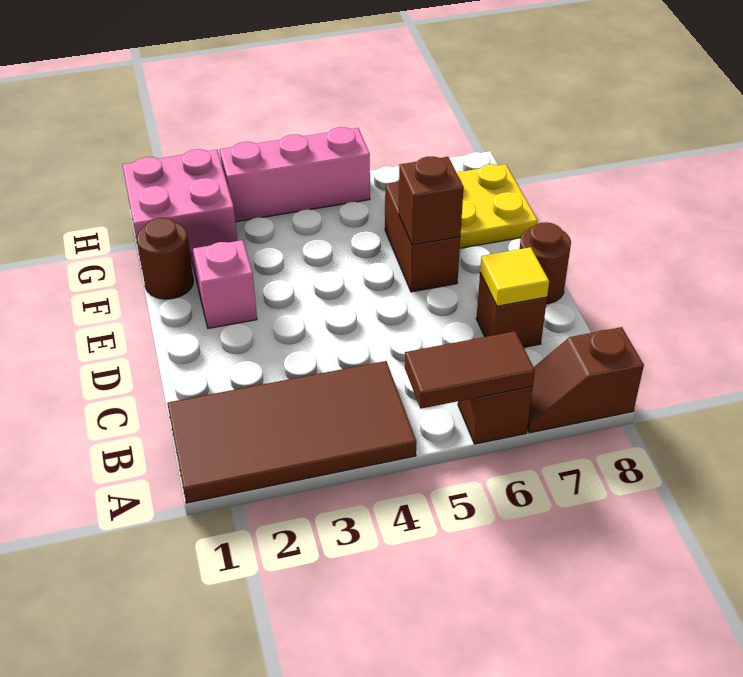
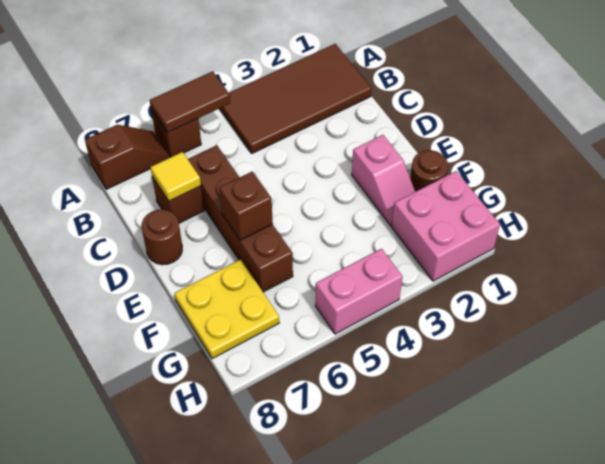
brown 1x2 brick [385,182,460,292] -> brown 1x4 brick [188,145,293,292]
pink 1x3 brick [220,127,370,222] -> pink 1x2 brick [315,249,403,334]

